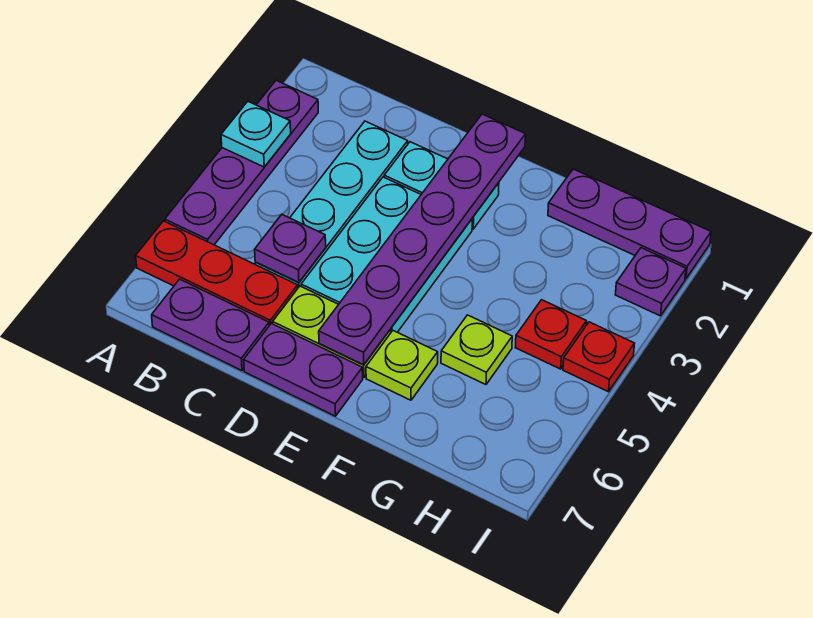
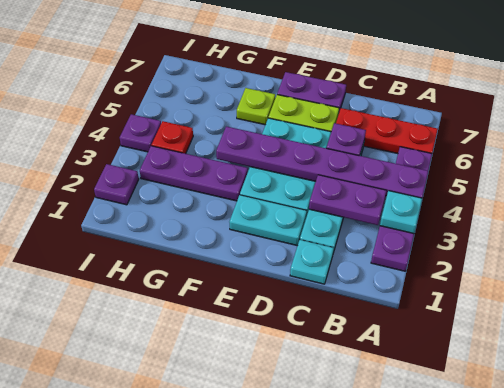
purple 1x2 plate [152,279,269,370] -> purple 1x2 plate moved to [309,175,386,225]
none -> cyan 1x1 plate [290,240,334,284]
purple 1x6 plate [319,114,525,365] -> purple 1x6 plate turned to [216,126,428,198]
purple 1x3 plate [548,169,711,279] -> purple 1x3 plate moved to [140,146,248,201]
lime 1x1 plate [441,315,512,385] -> none
red 1x1 plate [563,322,635,392] -> purple 1x1 plate [120,114,161,152]

